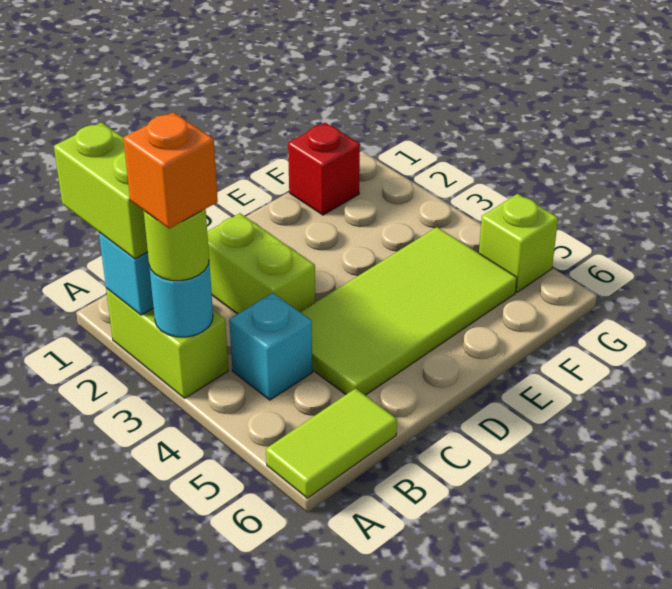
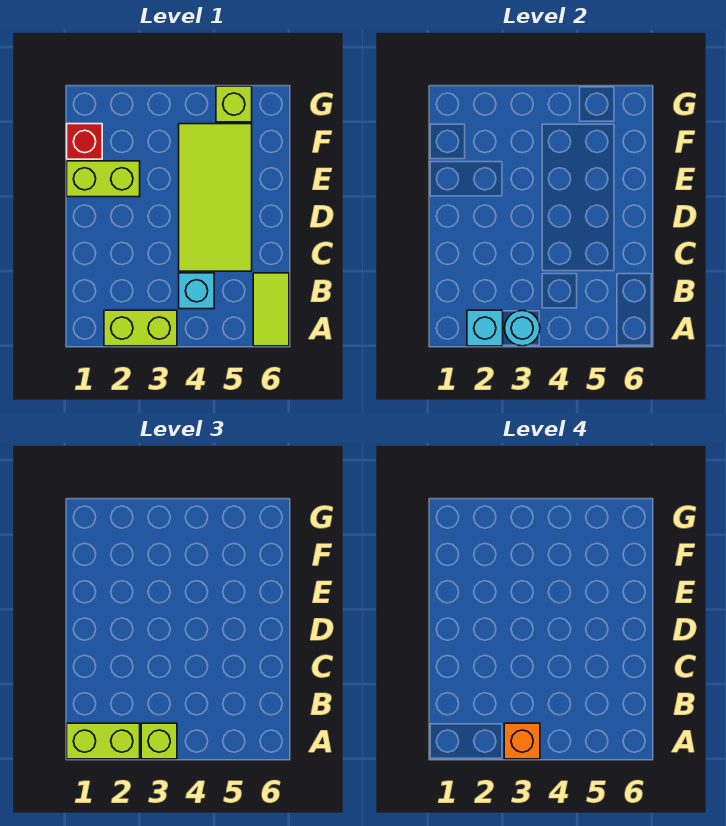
lime 1x1 round brick [144,209,209,281] -> lime 1x1 brick [141,723,177,759]
lime 1x2 brick [207,213,315,314] -> lime 1x2 brick moved to [67,161,140,197]

